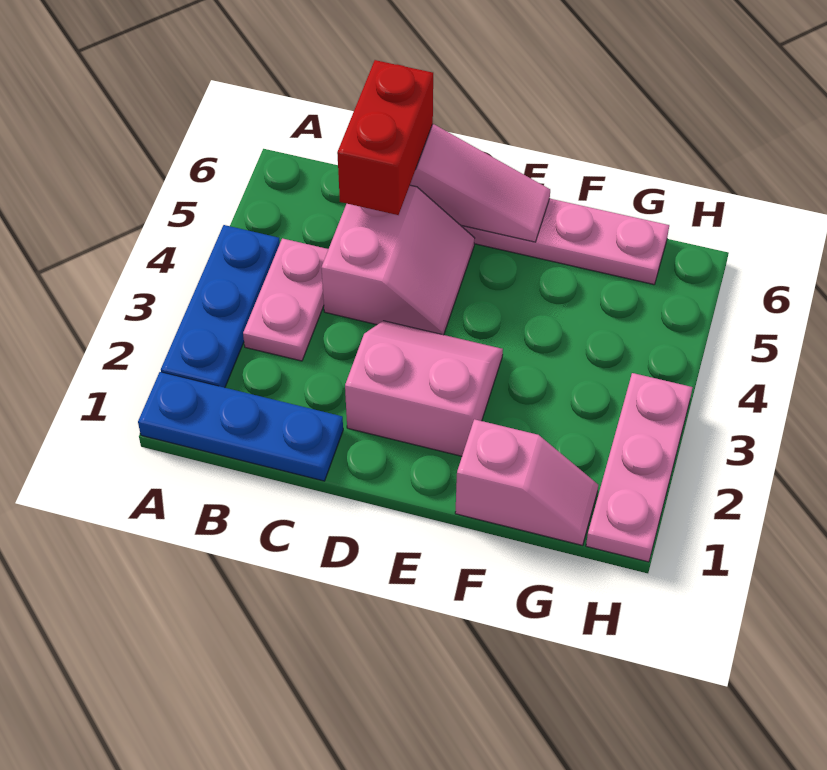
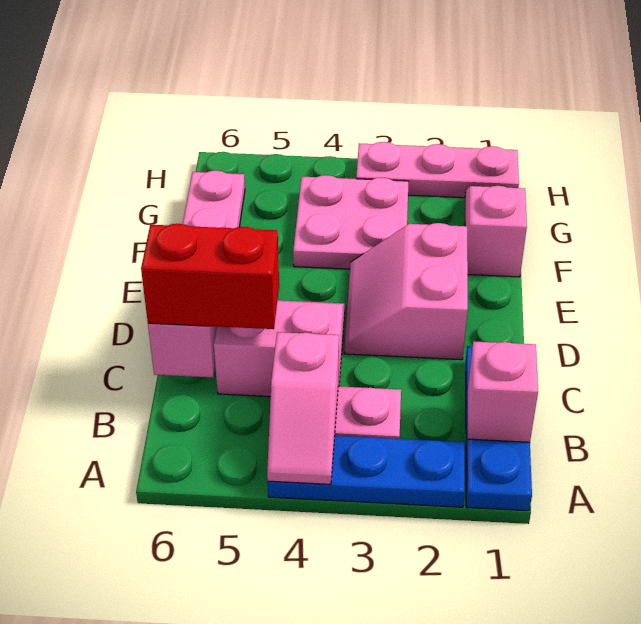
none -> pink 1x2 slope [267,332,339,484]
none -> pink 1x1 brick [468,341,538,442]
none -> pink 2x2 plate [293,175,409,269]

